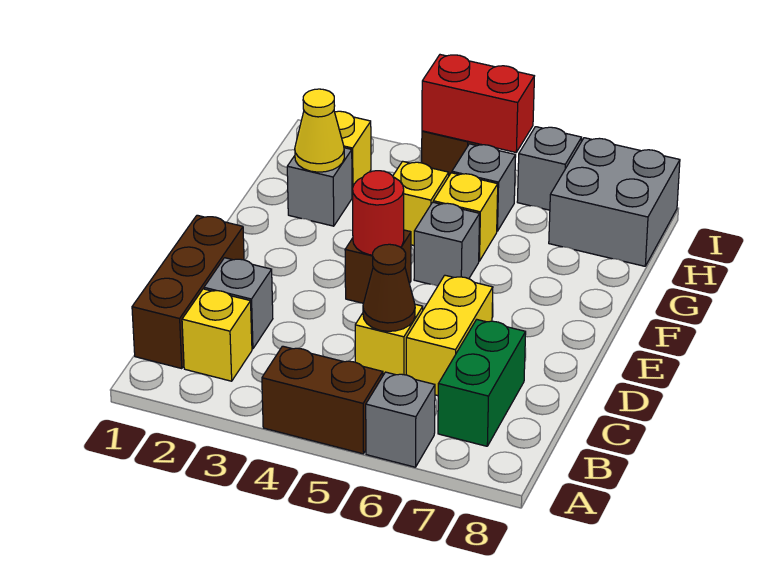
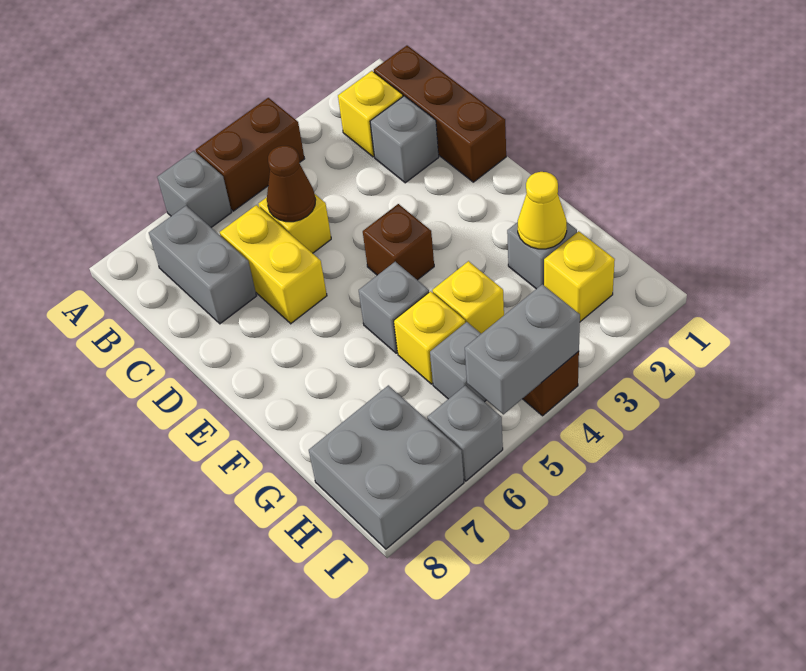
green 1x2 brick [438,319,526,446] -> grey 1x2 brick [149,206,256,324]
red 1x1 round brick [352,171,404,255] -> none
red 1x2 brick [422,55,534,152] -> grey 1x2 brick [465,284,580,414]

